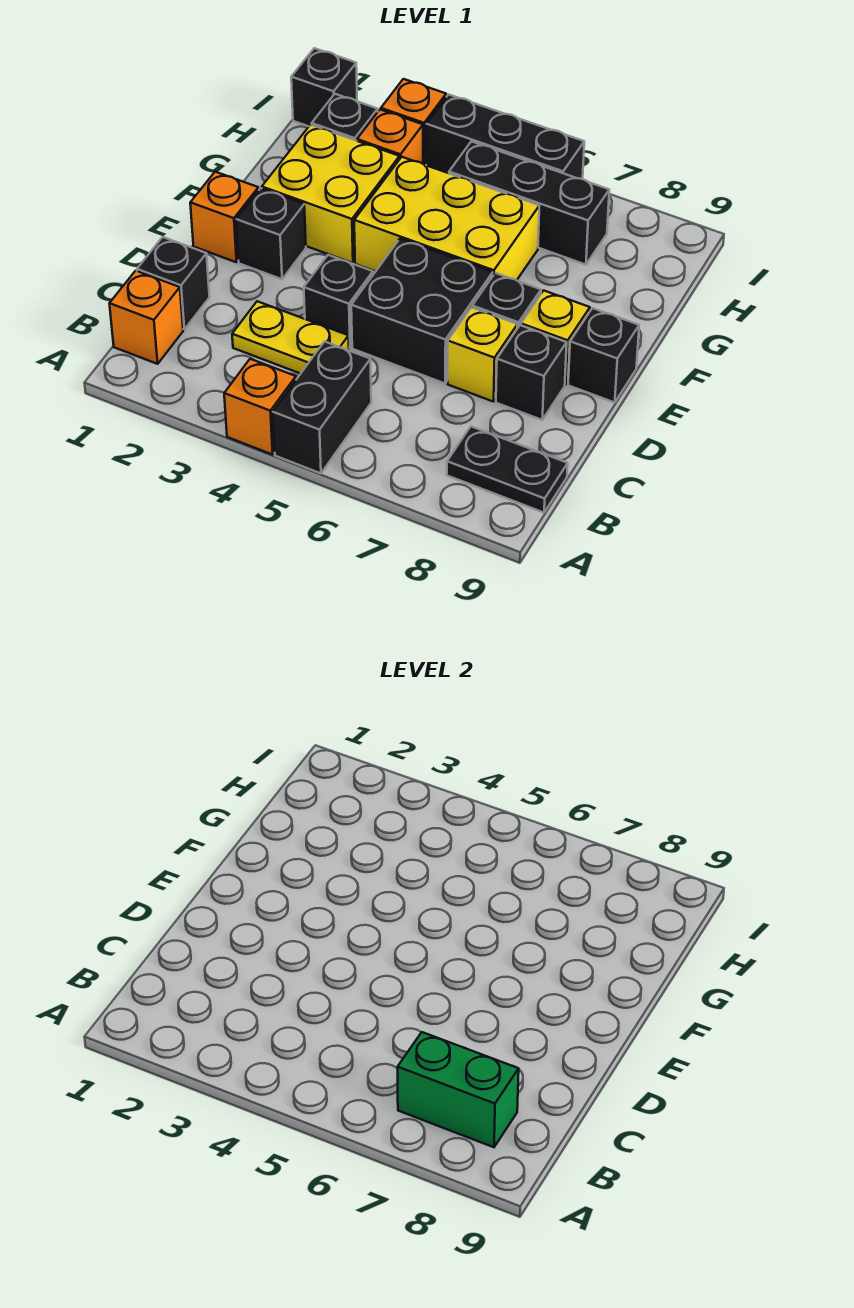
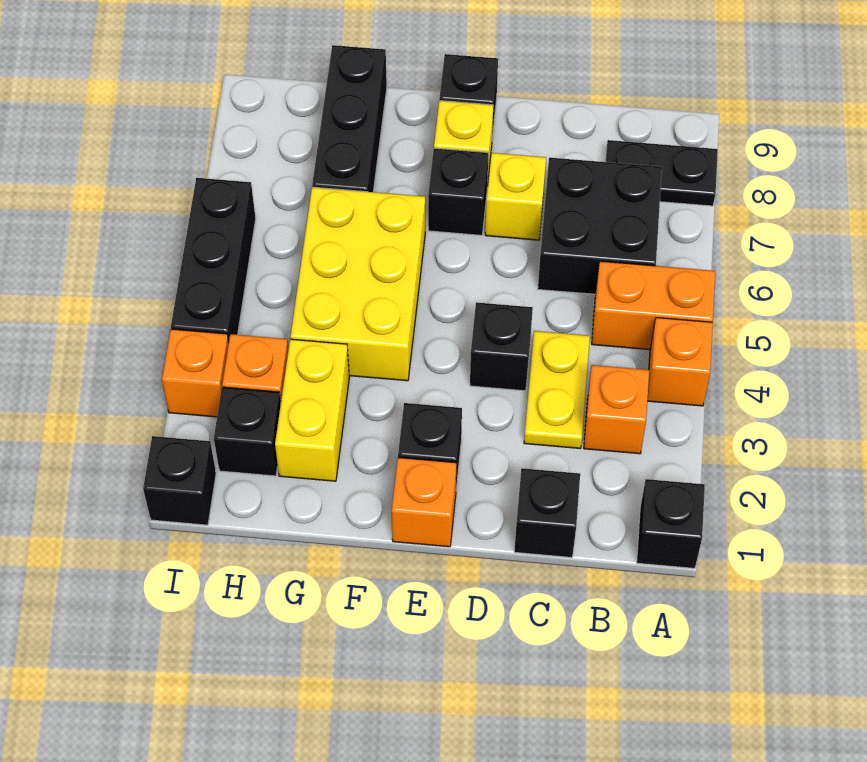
black 1x2 brick [273,342,371,473] -> orange 1x2 brick [592,261,715,350]
orange 1x1 brick [109,271,183,364] -> orange 1x1 brick moved to [584,365,649,454]
green 1x2 brick [398,1032,519,1147] -> none
black 1x2 plate [447,426,568,513] -> black 1x2 plate turned to [605,140,718,206]
black 2x2 brick [351,239,493,383] -> black 2x2 brick moved to [538,158,662,294]
black 1x1 brick [496,325,567,420] -> black 1x1 brick moved to [637,479,705,568]
yellow 2x2 brick [262,125,399,263] -> yellow 1x2 brick [275,339,349,481]
black 1x3 brick [449,141,609,265] -> black 1x3 brick moved to [312,45,387,192]

